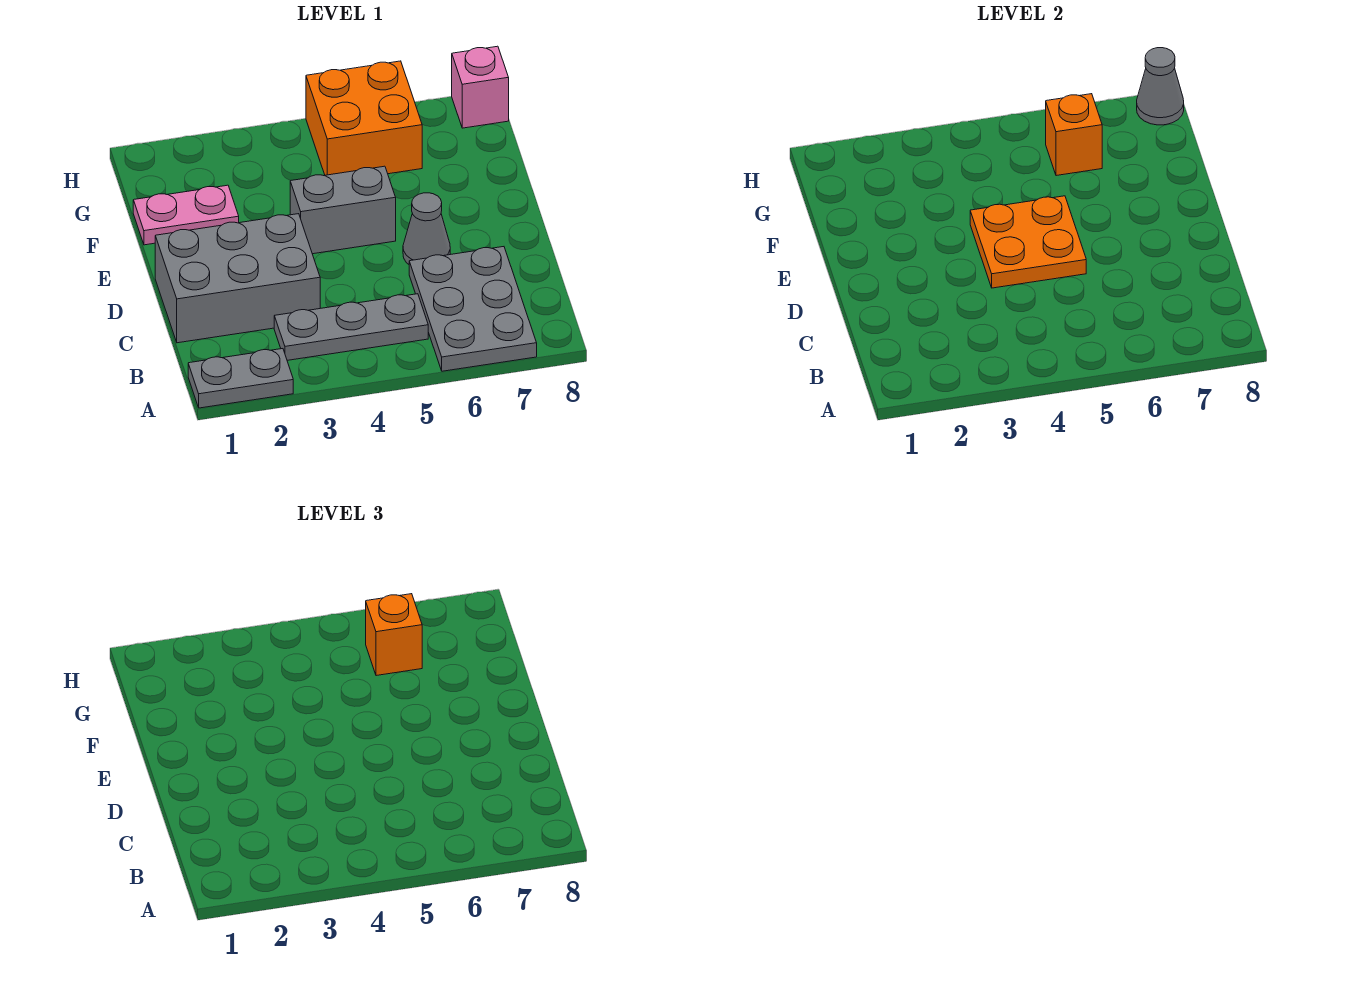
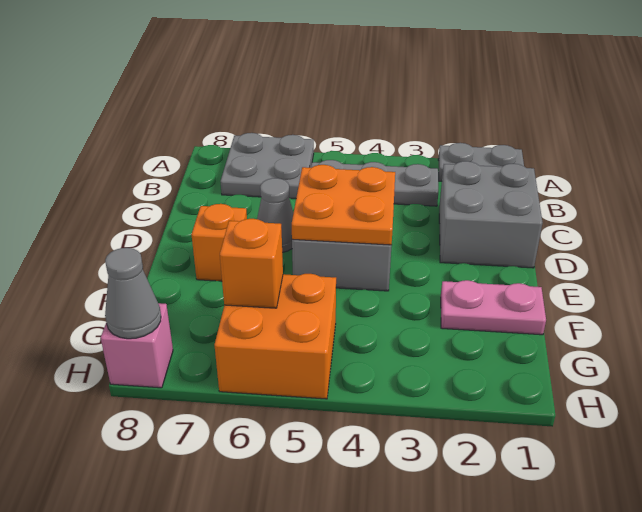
grey 2x3 plate [409,247,537,371] -> grey 2x2 plate [220,133,314,199]
grey 2x3 brick [155,214,320,343] -> grey 2x2 brick [439,161,543,268]
orange 1x1 brick [366,594,422,676] -> orange 1x1 brick moved to [191,204,247,281]

